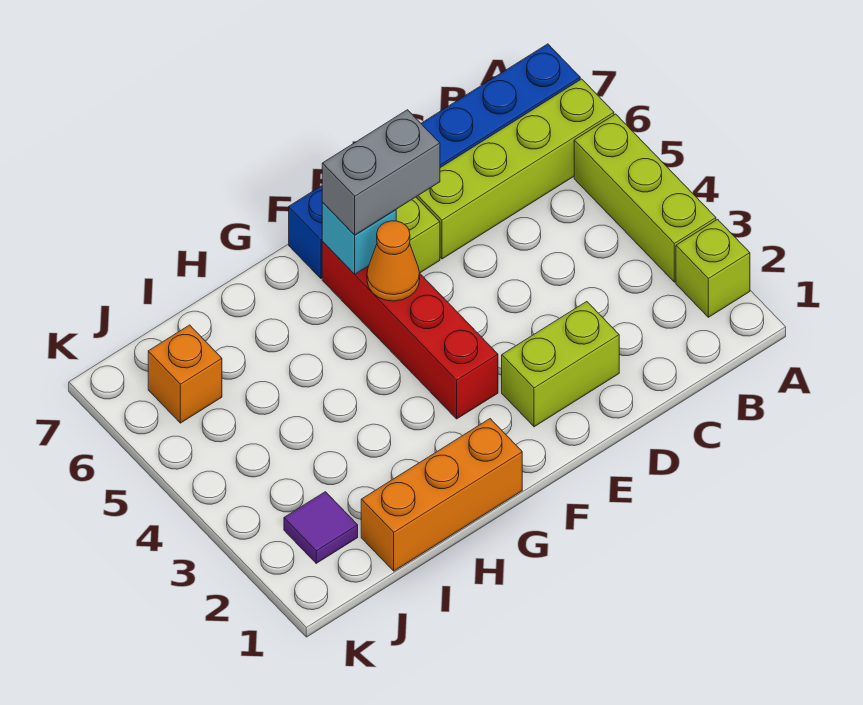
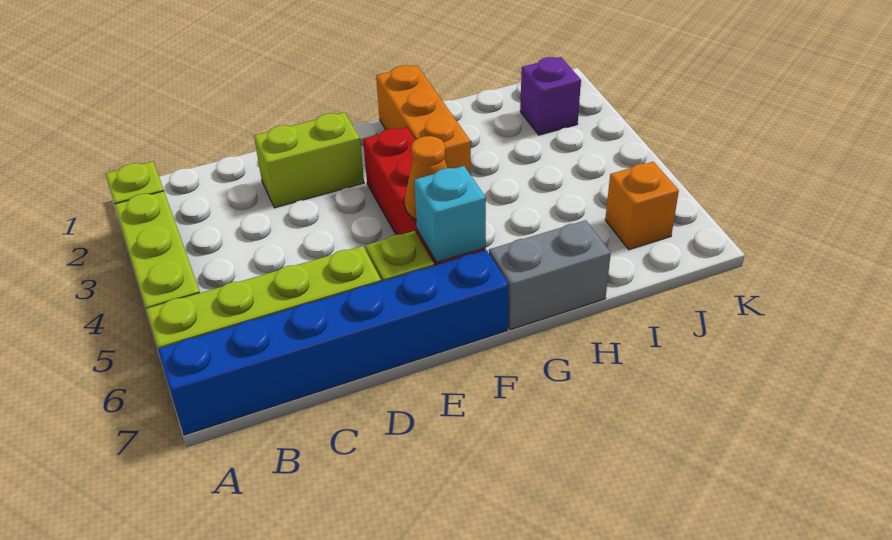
grey 1x2 brick [322,110,440,235] -> grey 1x2 brick moved to [489,220,611,330]
orange 1x3 brick [361,419,522,571] -> orange 1x3 brick turned to [376,65,471,175]
purple 1x1 tile [284,492,358,563] -> purple 1x1 brick [520,57,581,135]

